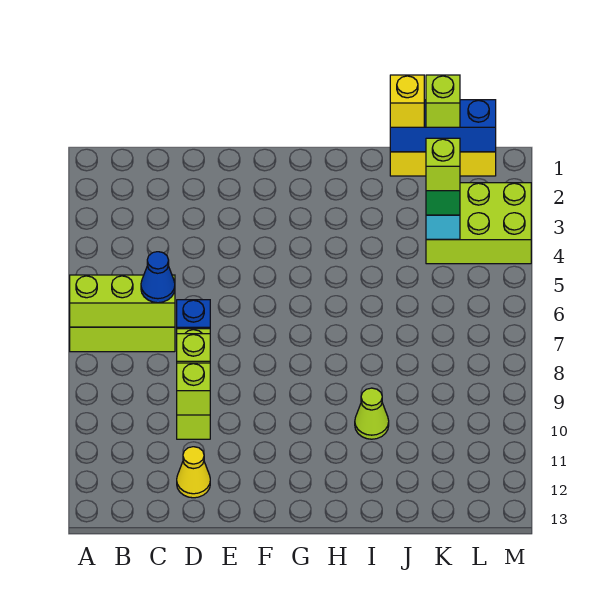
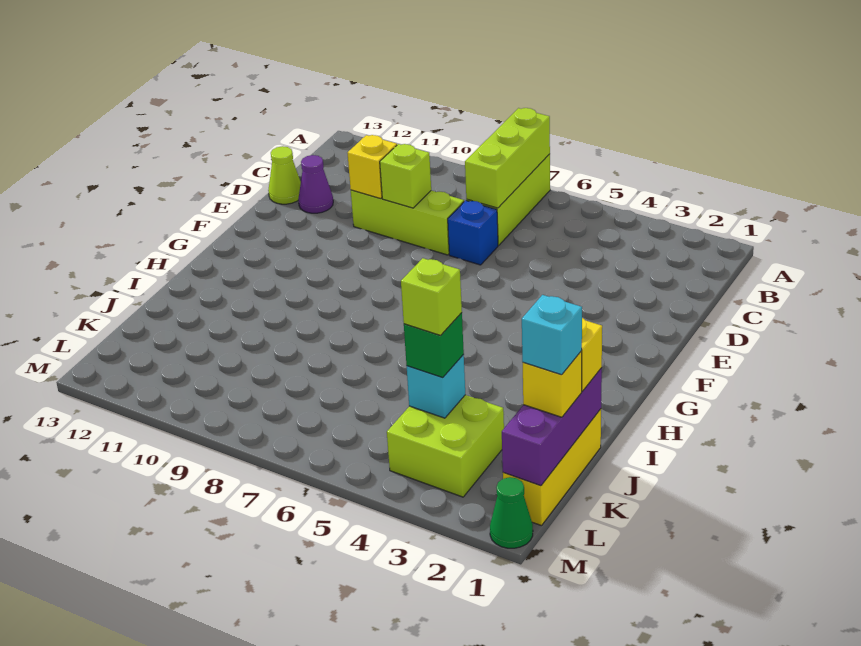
blue 1x1 cone [141,252,175,303] -> none
lime 1x1 brick [177,363,210,415] -> yellow 1x1 brick [347,135,397,199]
yellow 1x1 cone [177,447,210,498] -> purple 1x1 cone [298,155,333,213]
lime 1x1 cone [355,388,389,439] -> lime 1x1 cone moved to [268,146,301,204]
blue 1x3 brick [390,100,496,152] -> purple 1x3 brick [502,368,602,486]
lime 1x1 brick [426,75,460,127] -> yellow 1x1 brick [523,351,582,417]
none -> cyan 1x1 brick [522,295,582,375]
lime 2x3 brick [426,183,531,264] -> lime 2x2 brick [387,395,504,497]
none -> green 1x1 cone [490,477,533,548]

